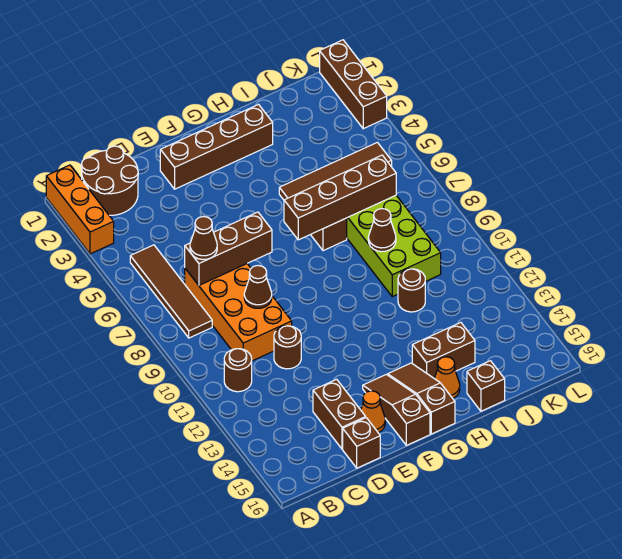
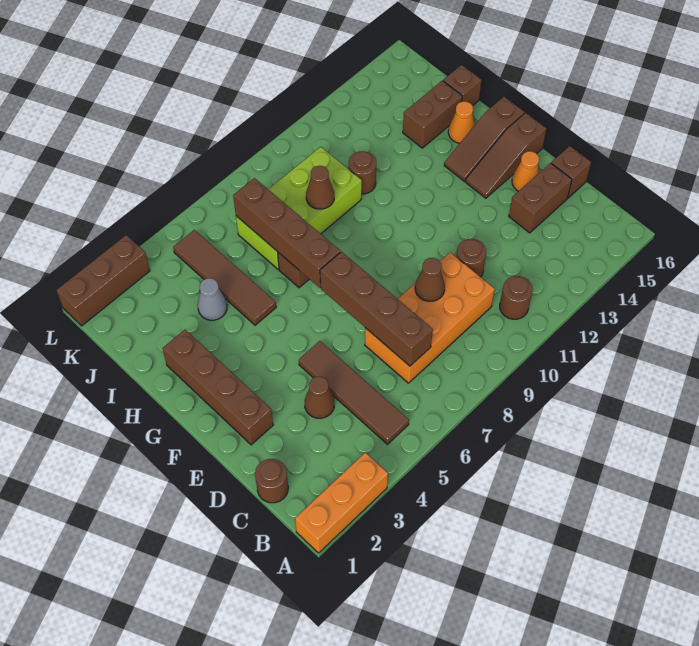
brown 2x2 round brick [81,146,138,215] -> brown 1x1 round brick [255,459,288,503]
brown 1x4 tile [130,245,212,338] -> brown 1x4 tile turned to [299,341,409,444]
brown 1x3 brick [185,212,272,285] -> brown 1x4 brick [320,252,433,366]
brown 1x1 cone [190,217,217,259] -> brown 1x1 cone moved to [305,377,334,418]
brown 1x2 brick [412,323,475,378] -> brown 1x2 brick turned to [403,81,462,148]
none -> grey 1x1 cone [198,278,227,320]

